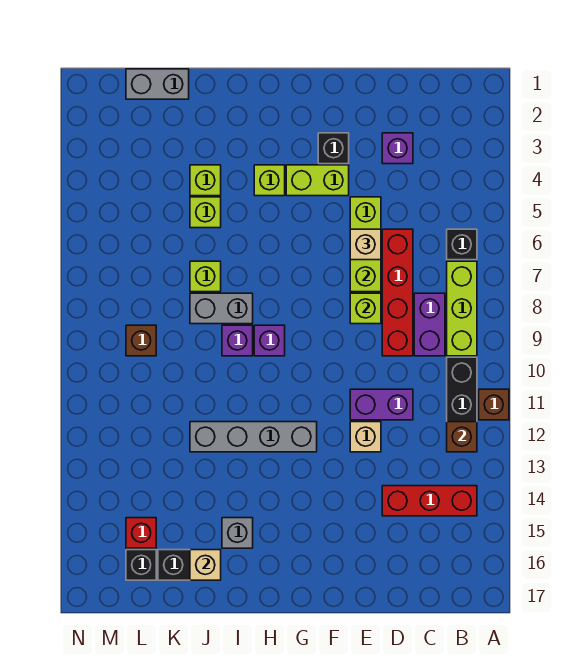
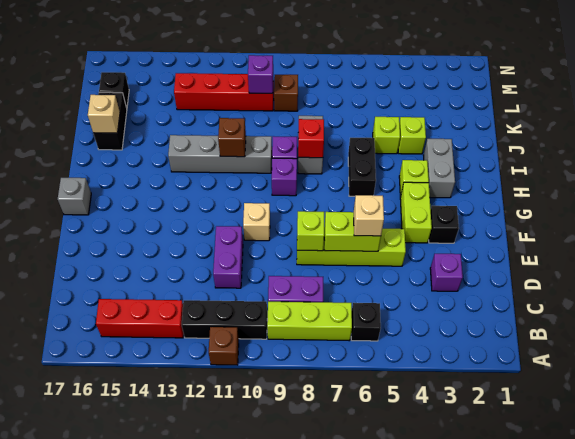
brown 1x1 brick [447,422,477,452] -> brown 1x1 brick moved to [218,118,246,157]
red 1x3 brick [382,486,477,516] -> red 1x3 brick turned to [96,299,184,338]
red 1x4 brick [382,229,413,356] -> red 1x4 brick moved to [174,73,274,111]
tan 1x1 brick [350,422,381,452] -> tan 1x1 brick moved to [243,203,270,241]
grey 1x4 brick [190,422,317,452] -> grey 1x4 brick turned to [168,135,272,173]
none -> black 1x2 brick [348,138,376,196]
grey 1x1 brick [222,518,253,548] -> grey 1x1 brick moved to [58,178,91,215]
lime 1x1 brick [190,261,221,292] -> none
grey 1x2 brick [126,69,189,99] -> grey 1x2 brick moved to [424,139,455,198]
none -> purple 1x1 brick [248,55,273,93]
red 1x1 brick [126,518,156,548] -> red 1x1 brick moved to [298,119,324,158]

